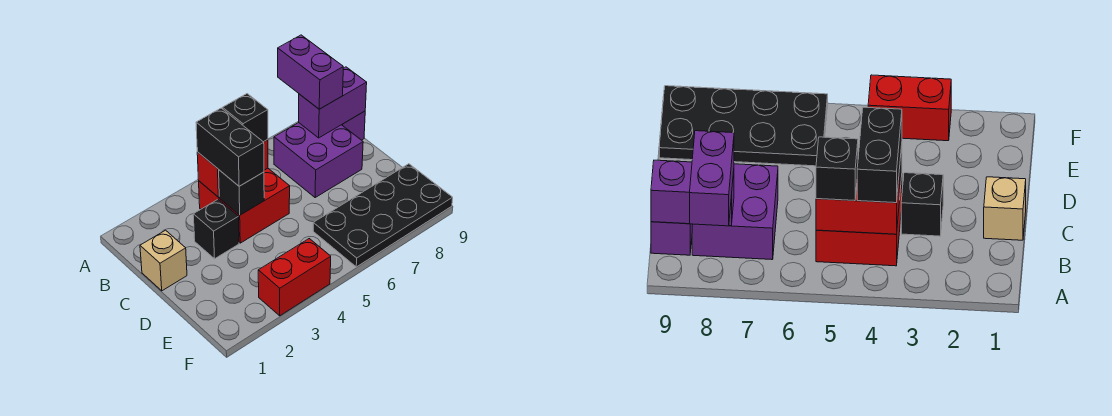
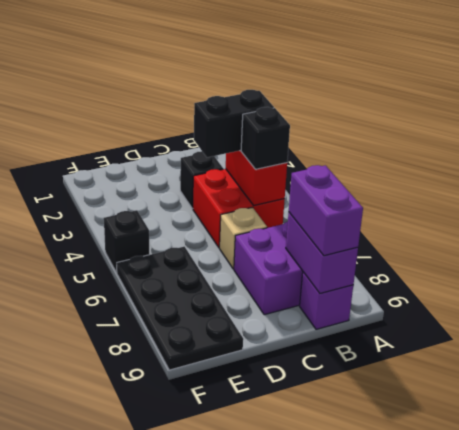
purple 1x2 brick [278,35,343,109] -> purple 1x2 brick turned to [289,165,363,256]
tan 1x1 brick [140,230,187,291] -> tan 1x1 brick moved to [220,207,267,269]
black 1x1 brick [219,170,264,215] -> black 1x1 brick moved to [104,210,149,273]
red 1x2 brick [258,239,331,316] -> none

